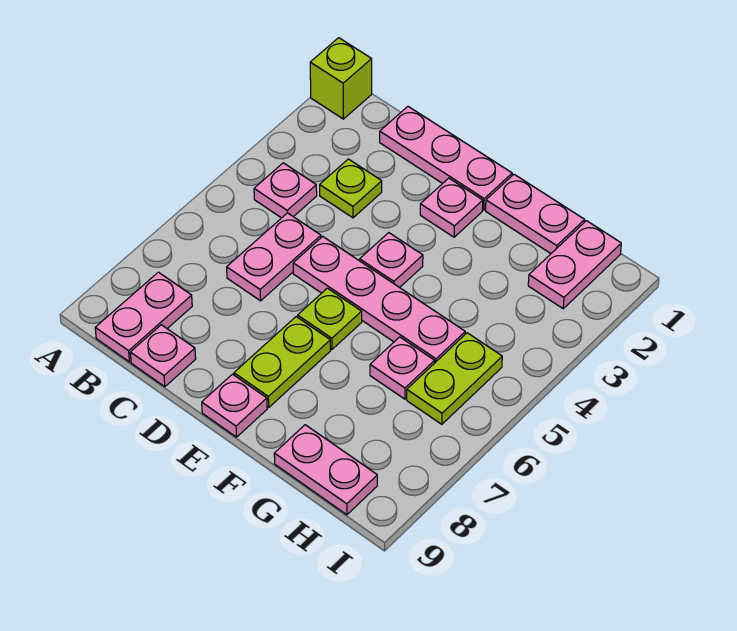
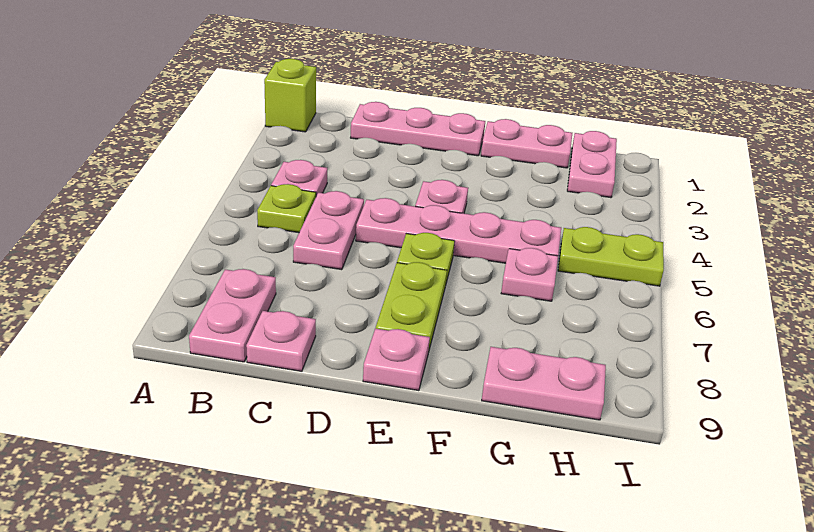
lime 1x1 plate [320,159,382,218] -> lime 1x1 plate moved to [257,184,316,233]
pink 1x1 plate [420,178,483,237] -> none
lime 1x2 plate [407,333,502,424] -> lime 1x2 plate turned to [558,227,664,286]

